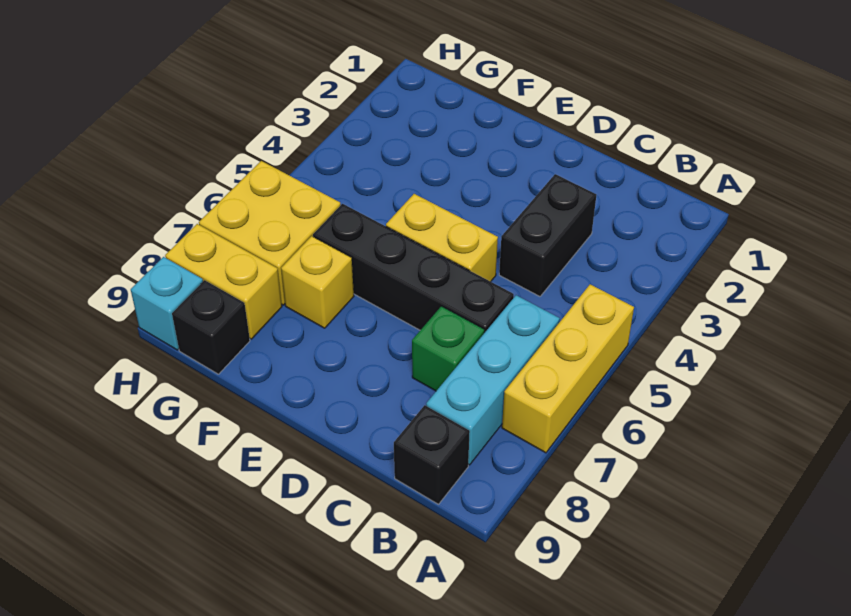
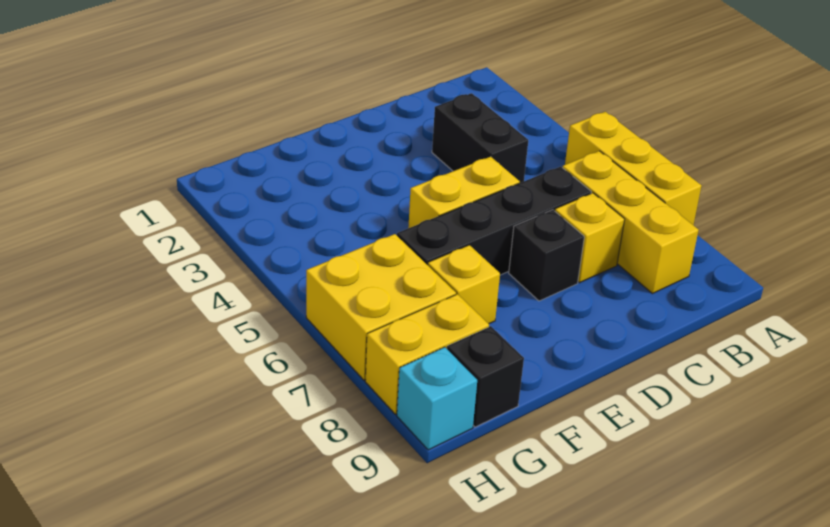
cyan 1x3 brick [426,295,560,465] -> yellow 1x3 brick [562,151,699,294]
black 1x1 brick [394,405,470,504] -> black 1x1 brick moved to [509,210,584,301]
green 1x1 brick [412,306,484,391] -> yellow 1x1 brick [555,193,625,283]

